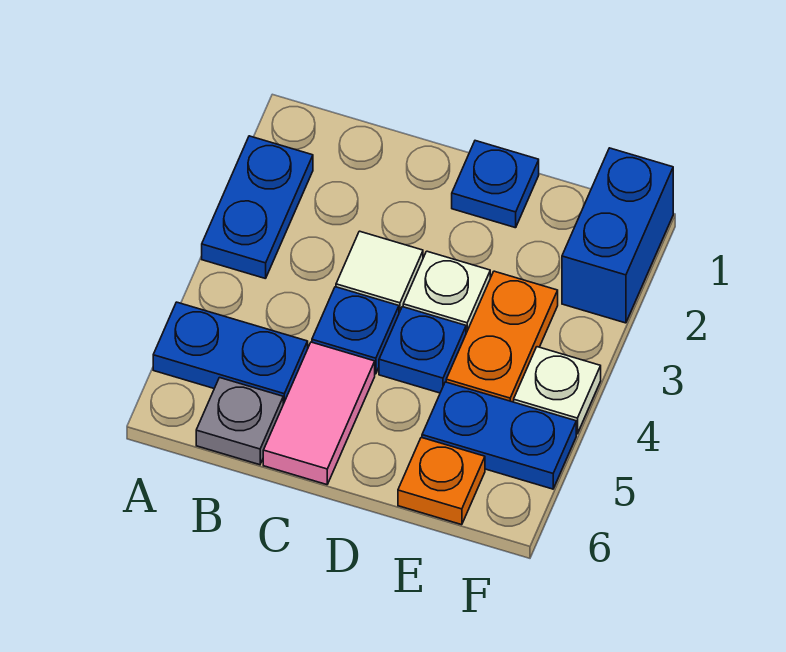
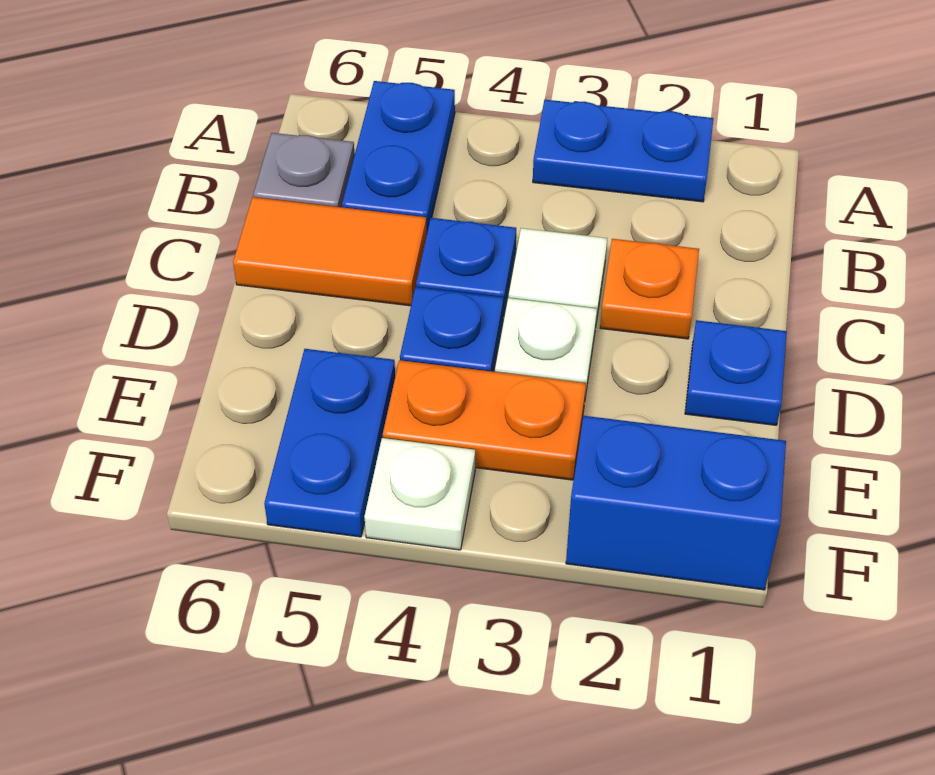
pink 1x2 tile [263,342,375,485] -> orange 1x2 tile [233,197,427,306]
orange 1x1 plate [398,437,485,525] -> orange 1x1 plate moved to [600,239,699,339]

